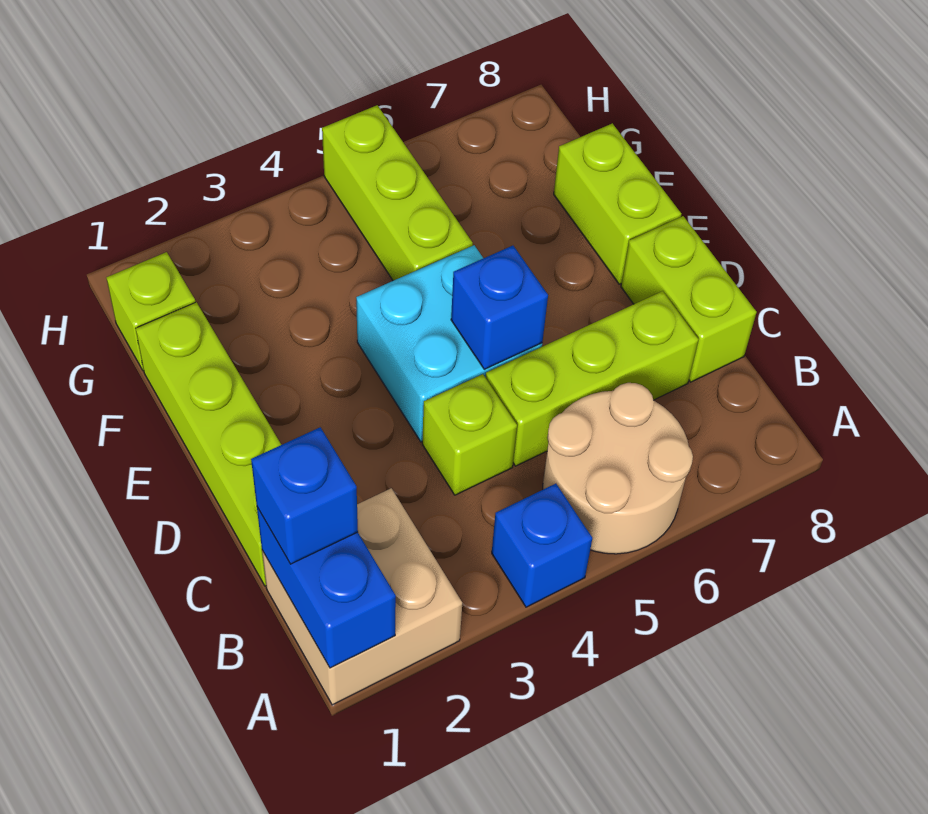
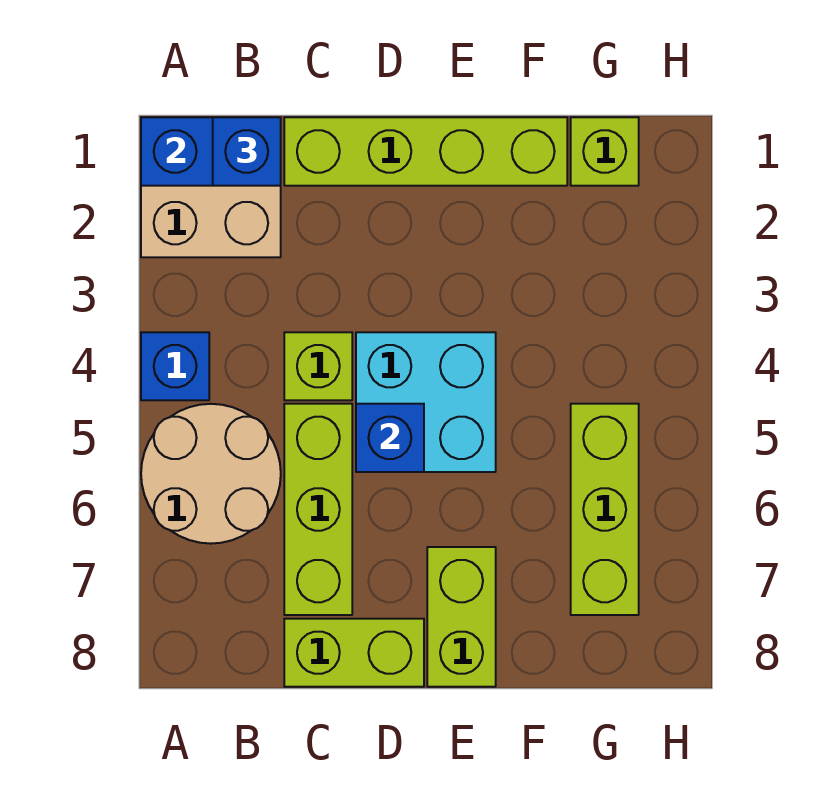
lime 1x2 brick [554,123,681,284] -> lime 1x2 brick turned to [427,547,496,687]
lime 1x3 brick [322,105,473,281] -> lime 1x3 brick turned to [571,404,639,615]

